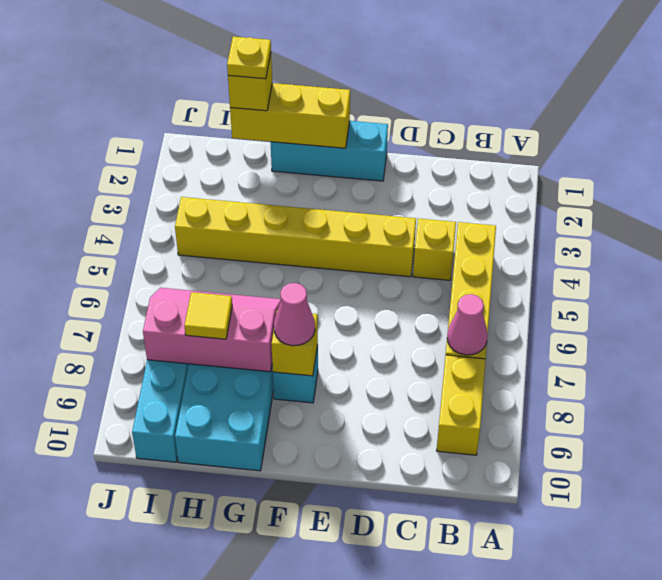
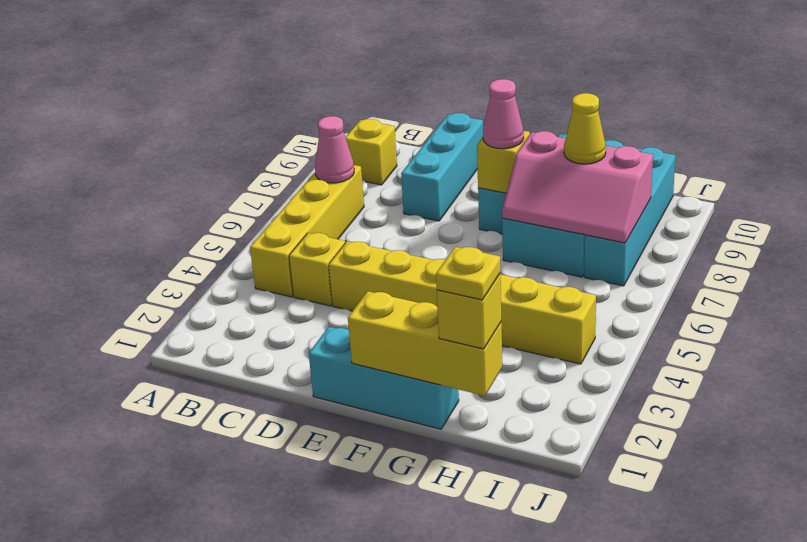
yellow 1x2 brick [437,355,486,455] -> yellow 1x1 brick [345,119,397,185]
none -> cyan 1x3 brick [401,113,483,221]
yellow 1x1 tile [184,292,232,339] -> yellow 1x1 cone [564,93,606,164]

